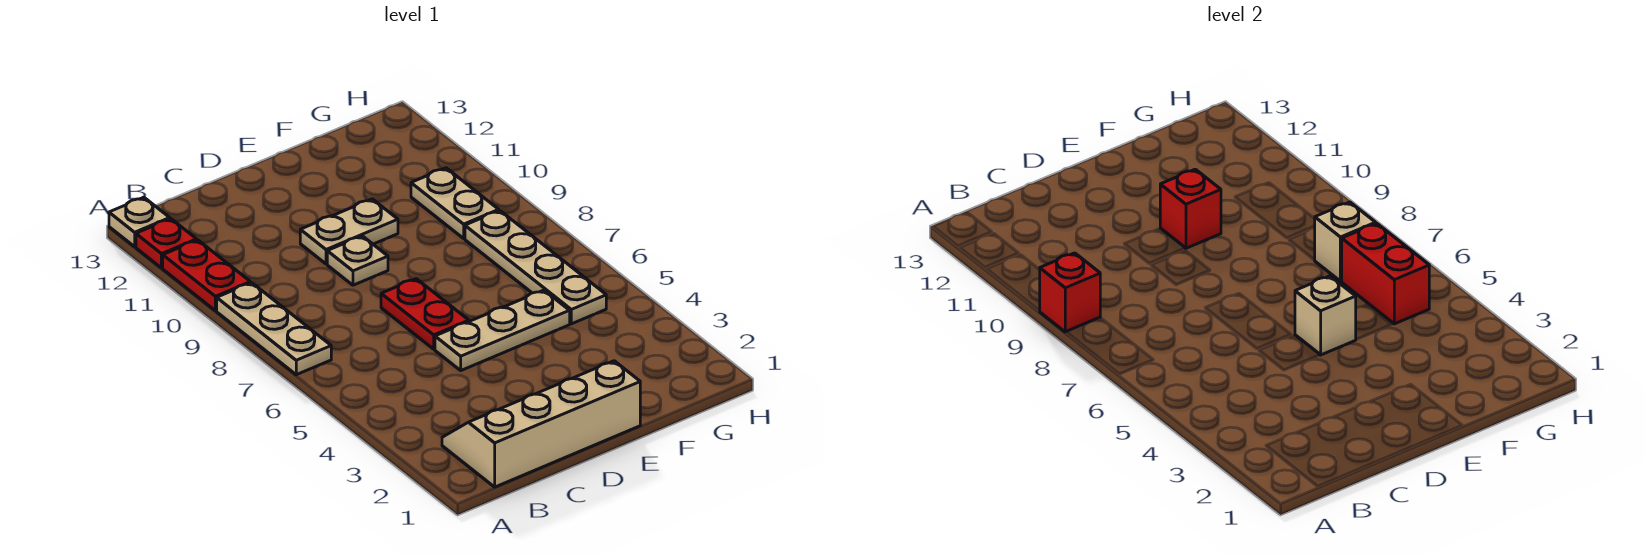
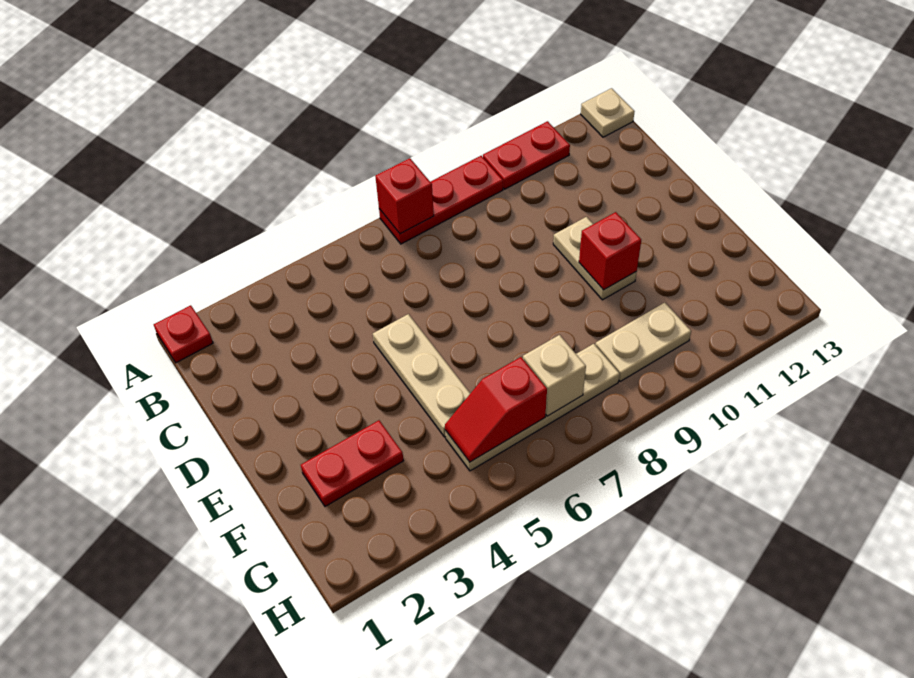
tan 1x3 plate [217,283,331,375] -> red 1x3 plate [379,156,503,244]
red 1x1 brick [1040,253,1100,332] -> red 1x1 brick moved to [375,158,434,234]
red 1x1 plate [136,219,197,268] -> red 1x1 plate moved to [154,305,213,363]
tan 2x4 slope [442,361,640,487] -> none
red 1x2 plate [381,279,469,349] -> red 1x2 plate moved to [301,420,403,506]
tan 1x1 plate [327,236,388,285] -> none
tan 1x1 brick [1295,276,1356,355] -> none
red 1x2 brick [1342,223,1429,324] -> red 1x2 slope [445,357,547,462]

